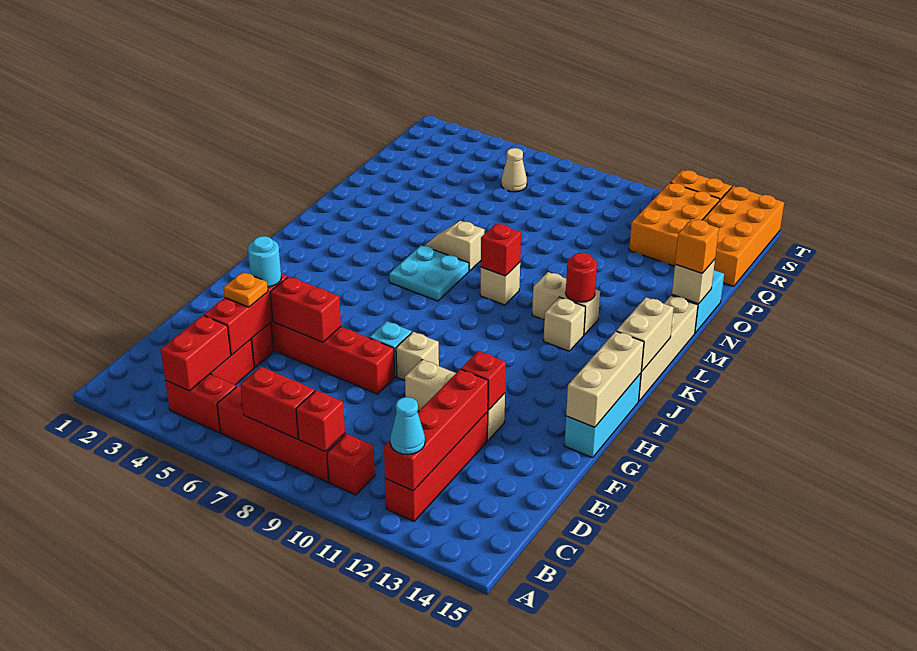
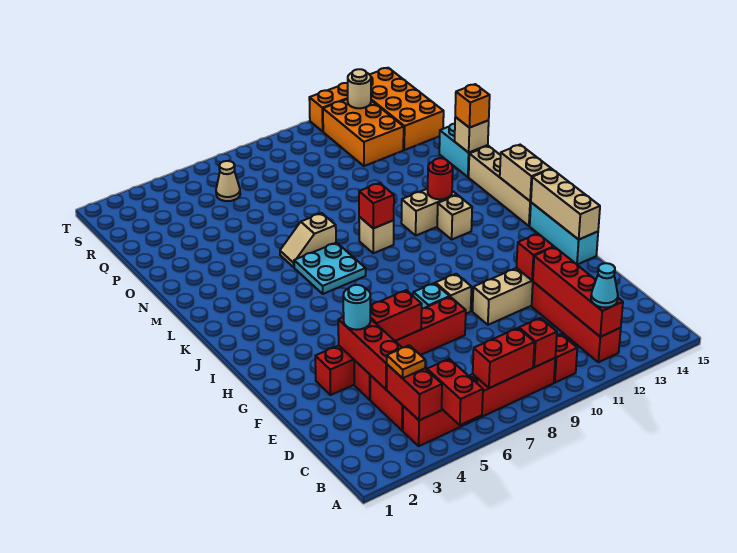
none -> red 1x2 brick [427,359,483,425]
orange 1x1 plate [223,272,268,307] -> orange 1x1 plate moved to [387,345,425,378]
none -> tan 1x1 round brick [348,69,371,108]

